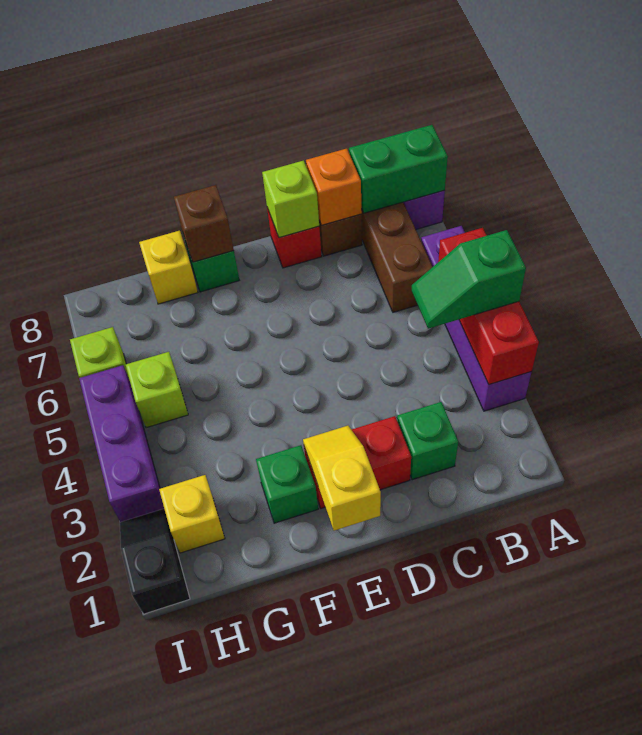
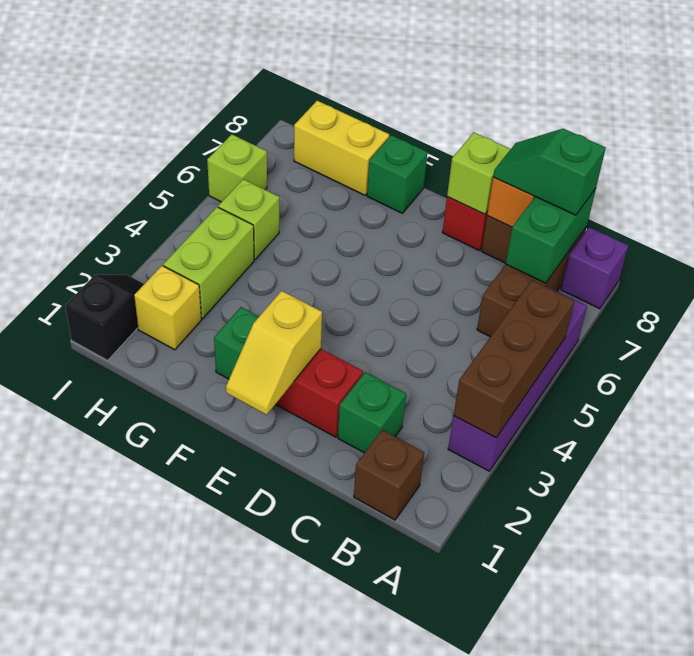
red 1x3 brick [438,228,539,385] -> brown 1x3 brick [454,280,574,438]
green 1x2 slope [412,230,526,329] -> green 1x2 slope moved to [493,129,606,215]
green 1x2 brick [349,125,448,213] -> green 1x2 brick turned to [506,189,596,283]
yellow 1x2 slope [303,426,381,531] -> yellow 1x2 slope turned to [226,291,322,415]
brown 1x1 brick [174,185,234,262] -> brown 1x1 brick moved to [354,430,424,520]
yellow 1x1 brick [139,231,198,304] -> yellow 1x2 brick [294,101,389,195]
none -> lime 1x2 brick [163,207,254,319]
purple 1x3 brick [79,365,164,522] -> none

